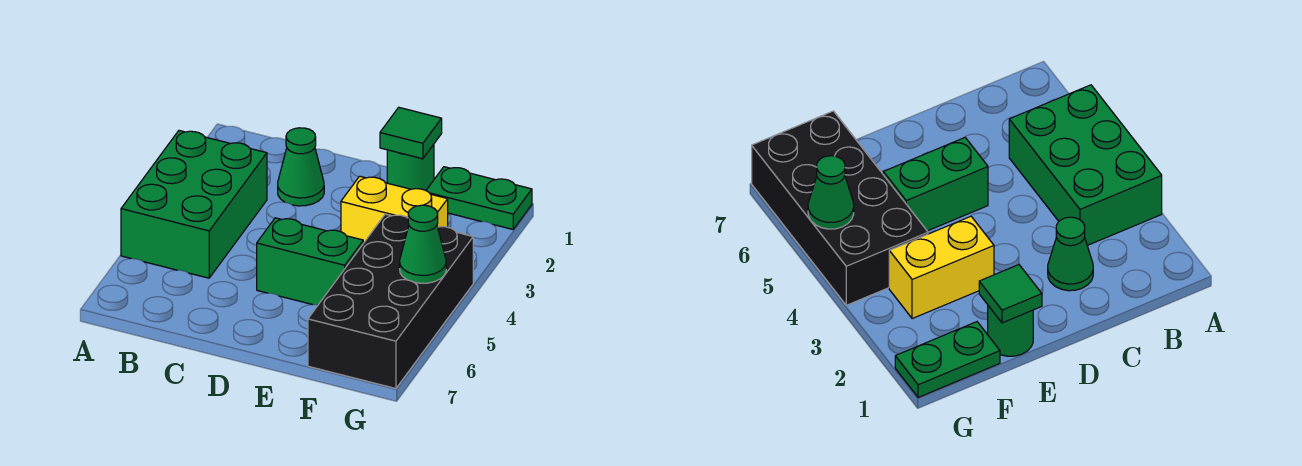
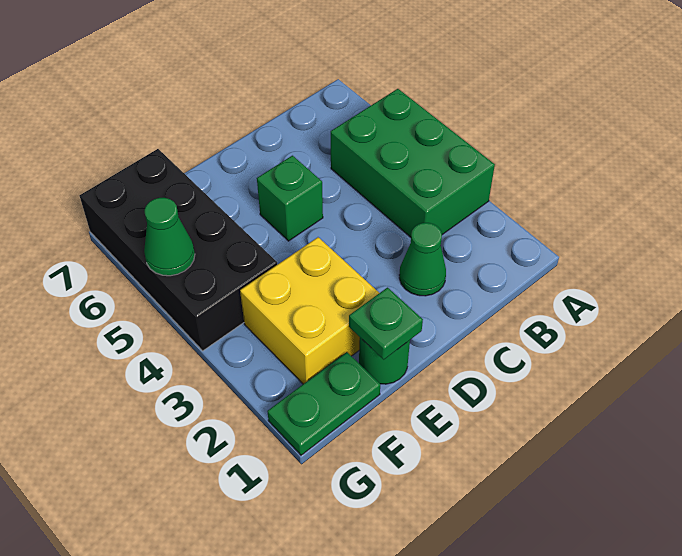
green 1x2 brick [257,218,363,305] -> green 1x1 brick [257,156,323,241]
green 1x1 tile [380,107,442,159] -> green 1x1 plate [349,288,423,359]
yellow 1x2 brick [341,176,448,243] -> yellow 2x2 brick [240,237,379,384]

